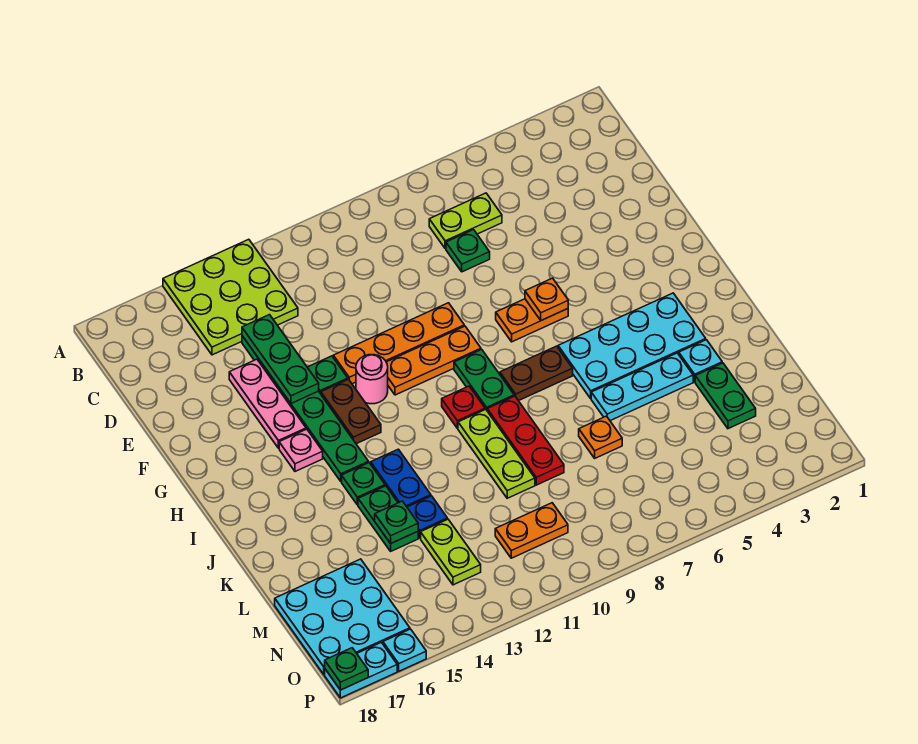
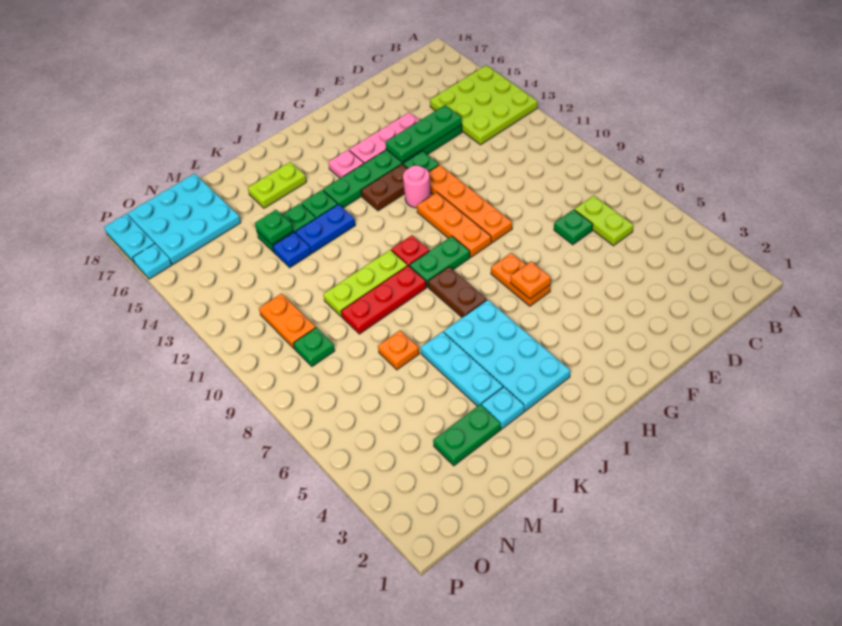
lime 1x2 plate [421,519,481,585] -> lime 1x2 plate moved to [248,162,306,208]
green 1x1 plate [325,648,368,690] -> green 1x1 plate moved to [293,328,335,366]

